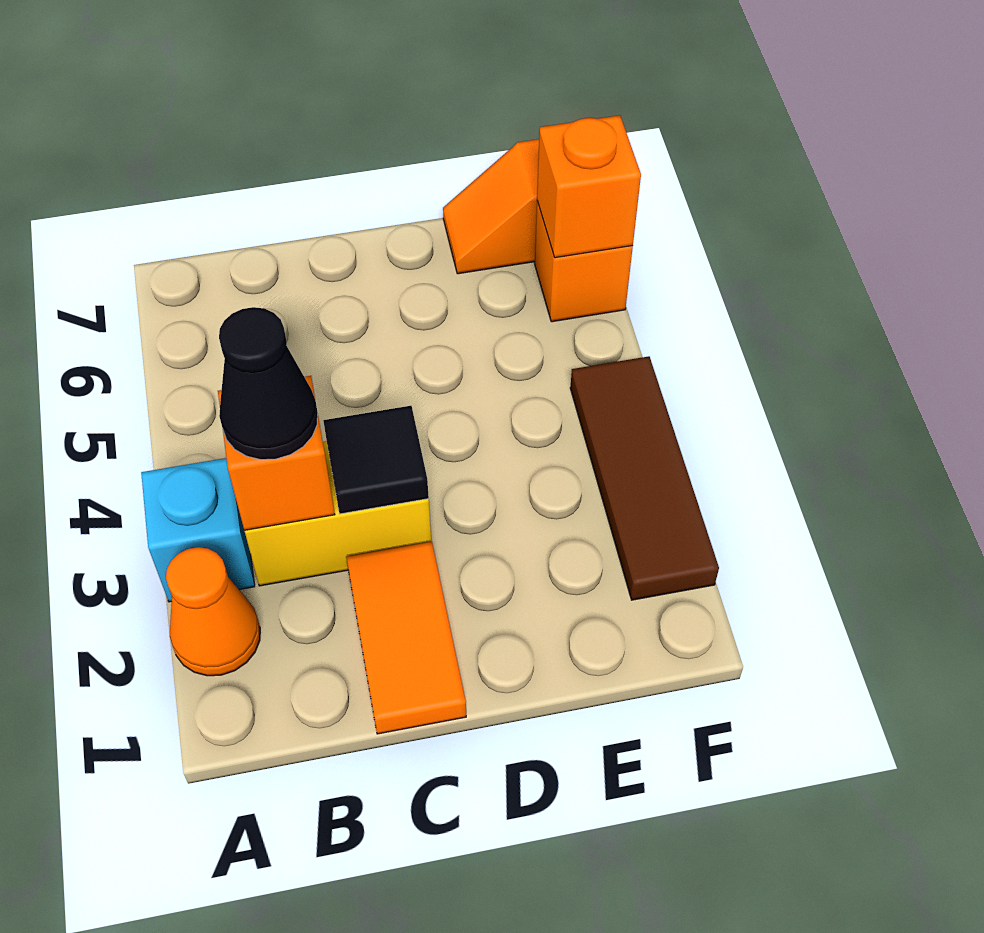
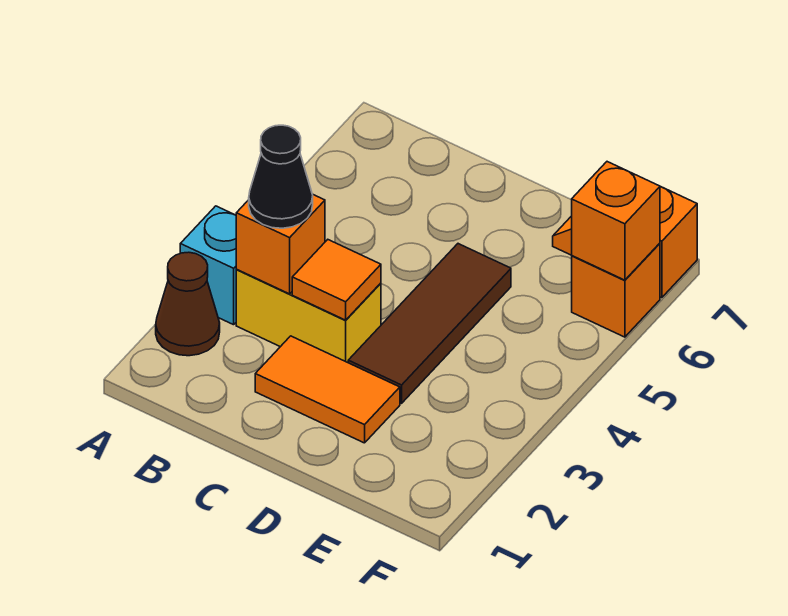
orange 1x1 cone [166,547,260,676] -> brown 1x1 cone [156,252,220,356]
orange 1x2 tile [346,542,466,734] -> orange 1x2 tile turned to [255,336,400,443]
black 1x1 tile [323,406,429,514] -> orange 1x1 tile [292,240,381,320]
brown 1x3 tile [570,356,719,600] -> brown 1x3 tile moved to [348,244,511,403]

